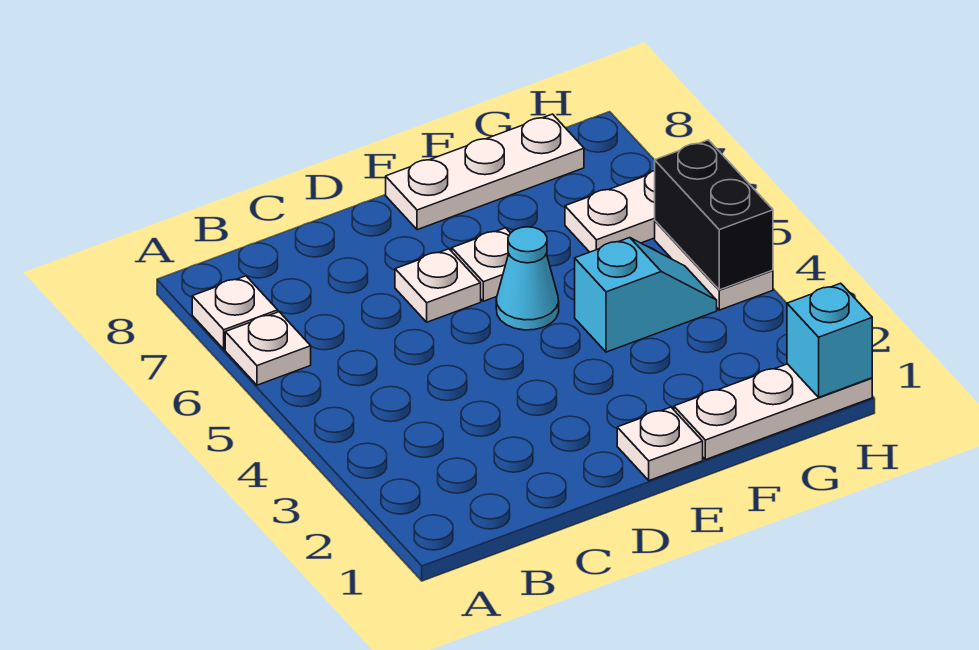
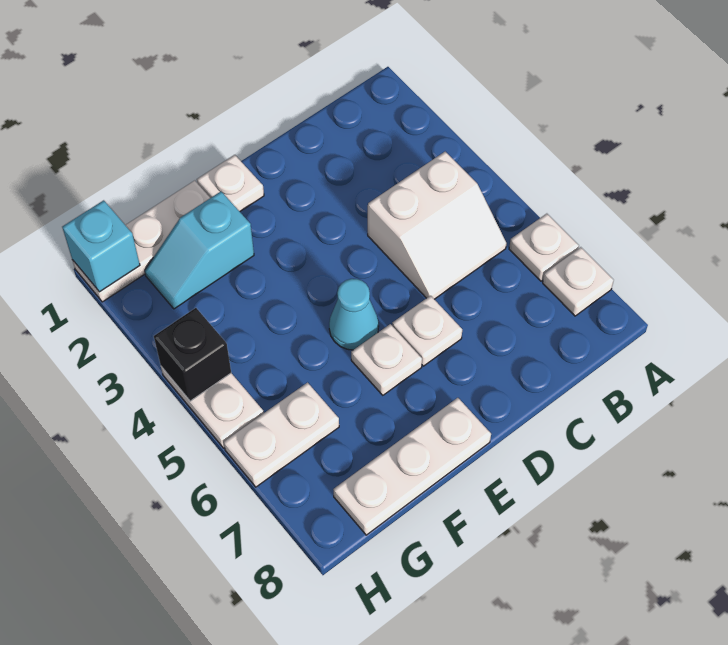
none -> white 2x2 slope [368,152,506,299]
cyan 1x2 slope [575,238,717,352] -> cyan 1x2 slope moved to [145,192,254,309]
black 1x2 brick [655,140,773,290] -> black 1x1 brick [154,308,231,401]

